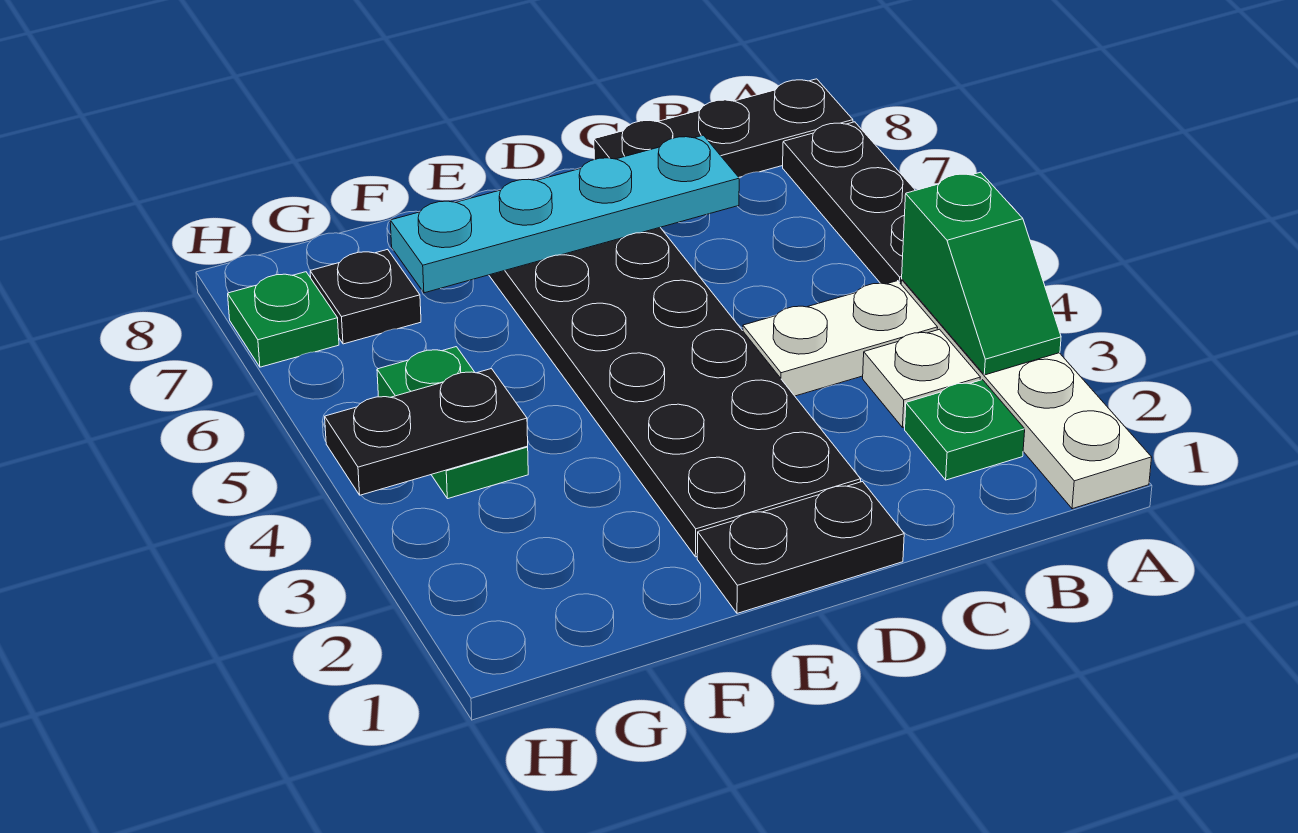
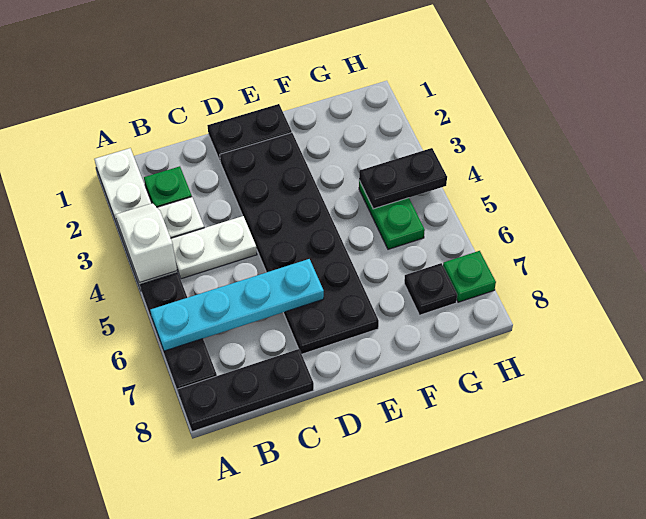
green 1x2 slope [902,172,1061,375] -> white 1x2 slope [115,203,177,283]
cyan 1x4 plate [390,135,739,293] -> cyan 1x4 plate moved to [150,259,324,351]

